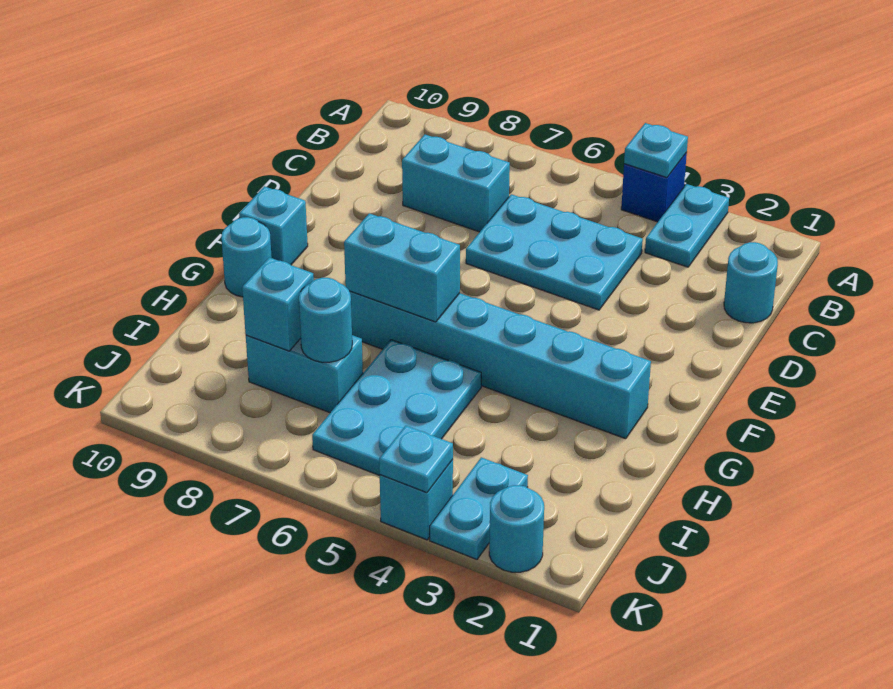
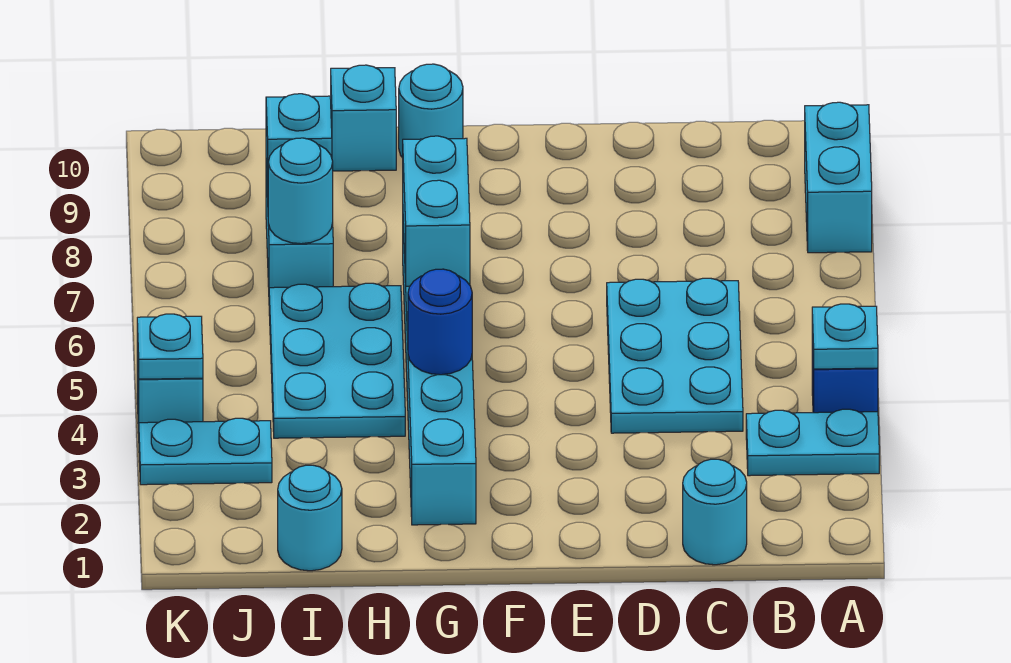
cyan 1x2 brick [402,135,510,232] -> cyan 1x2 brick moved to [805,102,872,253]
cyan 1x1 brick [239,186,308,265] -> cyan 1x1 brick moved to [331,65,396,171]
none -> blue 1x1 round brick [408,269,472,375]
cyan 2x3 plate [312,340,481,476] -> cyan 2x3 plate turned to [269,283,405,438]
cyan 1x1 round brick [489,485,544,572] -> cyan 1x1 round brick moved to [278,465,342,571]

